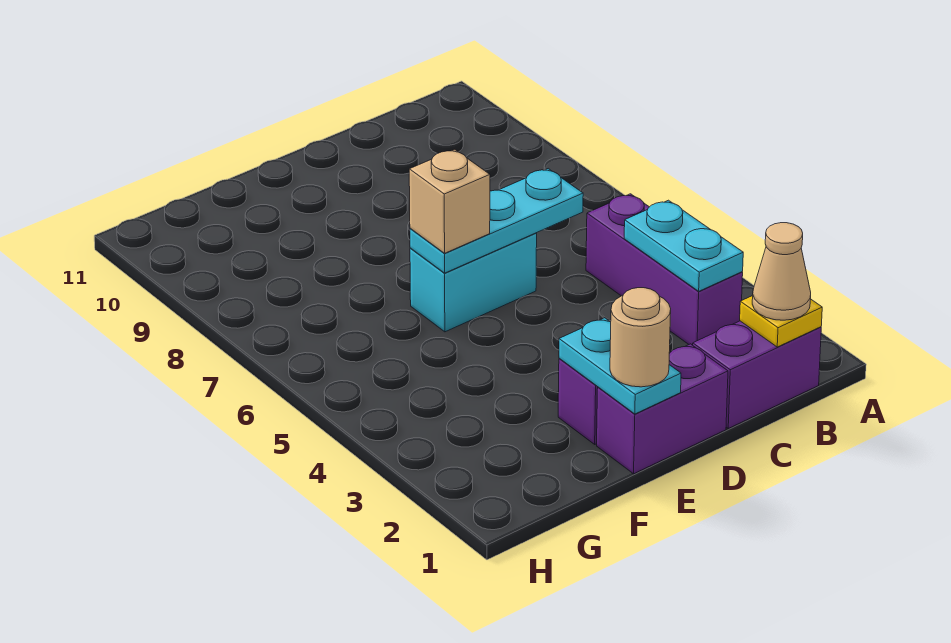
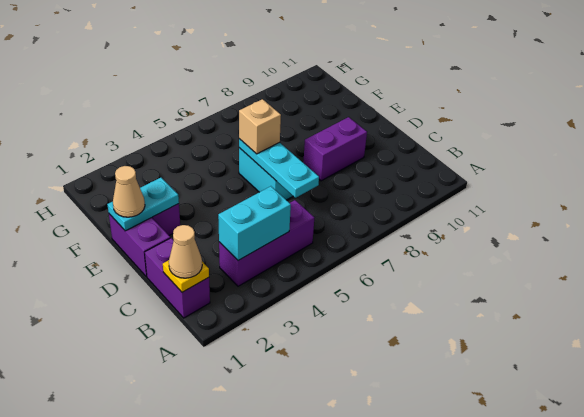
cyan 1x2 plate [624,200,743,291] -> cyan 1x2 brick [218,186,291,260]
none -> purple 1x2 brick [303,117,367,181]
tan 1x1 round brick [610,288,671,387] -> tan 1x1 cone [113,166,145,217]

